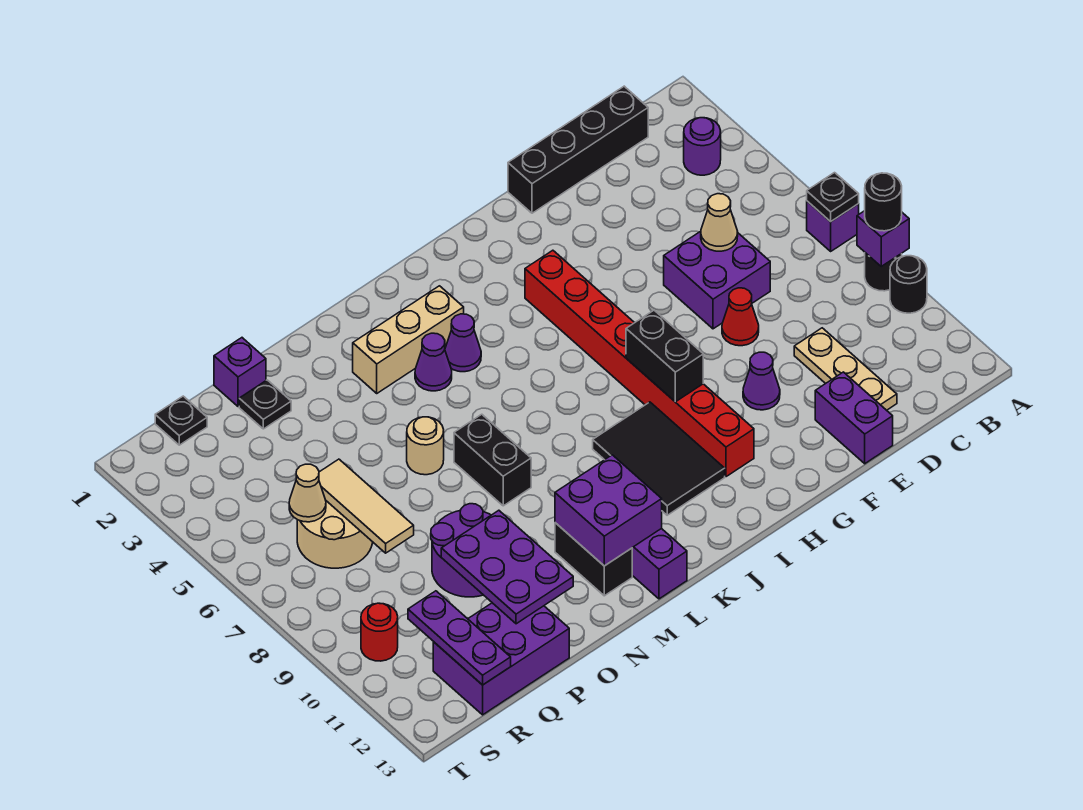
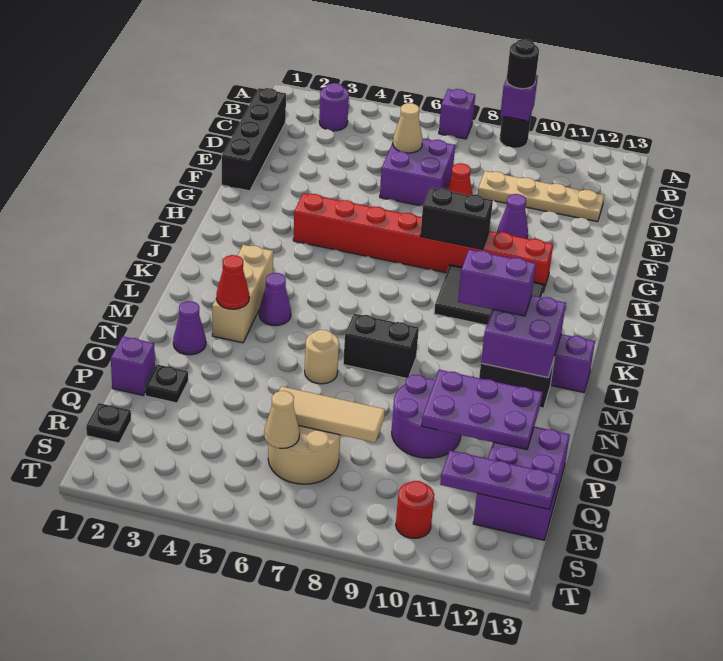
black 1x1 plate [807,173,859,222] -> none
black 1x1 round brick [890,256,927,313] -> none
tan 1x3 plate [794,328,897,410] -> tan 1x4 plate [478,171,604,222]
purple 1x2 brick [815,372,893,464] -> purple 1x2 brick moved to [458,250,536,316]
purple 1x1 cone [445,314,481,372] -> purple 1x1 cone moved to [173,301,206,355]
none -> red 1x1 cone [217,255,249,309]

